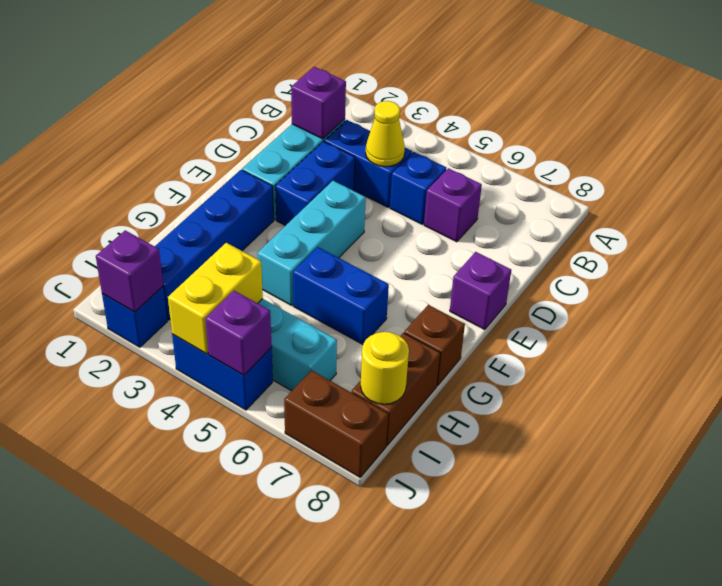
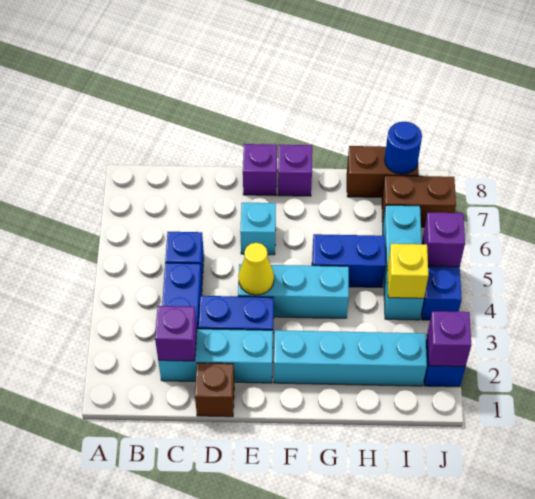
yellow 1x1 cone [366,101,405,167] -> yellow 1x1 cone moved to [238,243,274,295]
purple 1x1 brick [424,168,482,242] -> purple 1x1 brick moved to [278,145,312,196]
none -> cyan 1x1 brick [240,203,276,255]
blue 1x4 brick [155,170,274,320] -> cyan 1x4 brick [274,330,427,386]
blue 1x2 brick [293,247,389,344] -> blue 1x2 brick turned to [312,234,386,288]
brown 1x1 brick [404,305,465,386] -> brown 1x1 brick moved to [195,363,234,417]
yellow 1x2 brick [168,243,263,354] -> yellow 1x1 brick [387,244,428,298]
yellow 1x1 round brick [361,332,409,404] -> blue 1x1 round brick [385,122,422,174]
brown 1x2 brick [284,370,388,477] -> brown 1x2 brick turned to [382,175,456,227]

